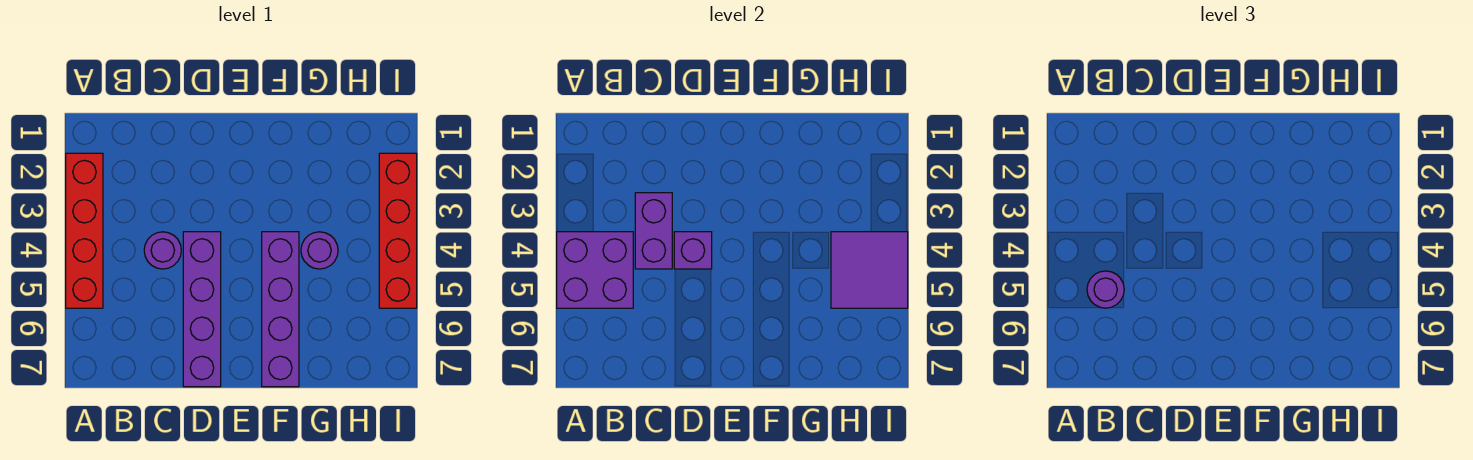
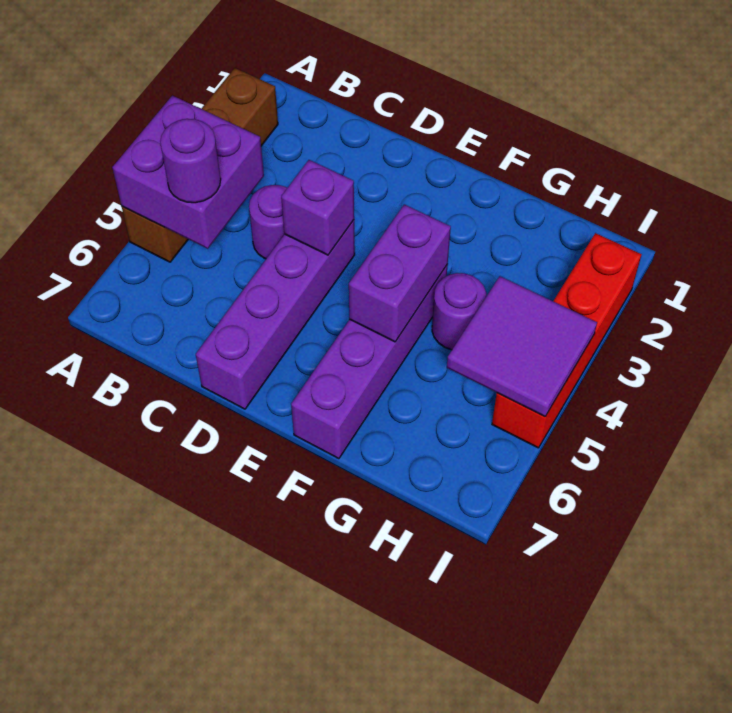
red 1x4 brick [66,153,103,308] -> brown 1x4 brick [122,68,278,262]
purple 1x2 brick [635,193,672,269] -> purple 1x2 brick moved to [349,204,451,342]

